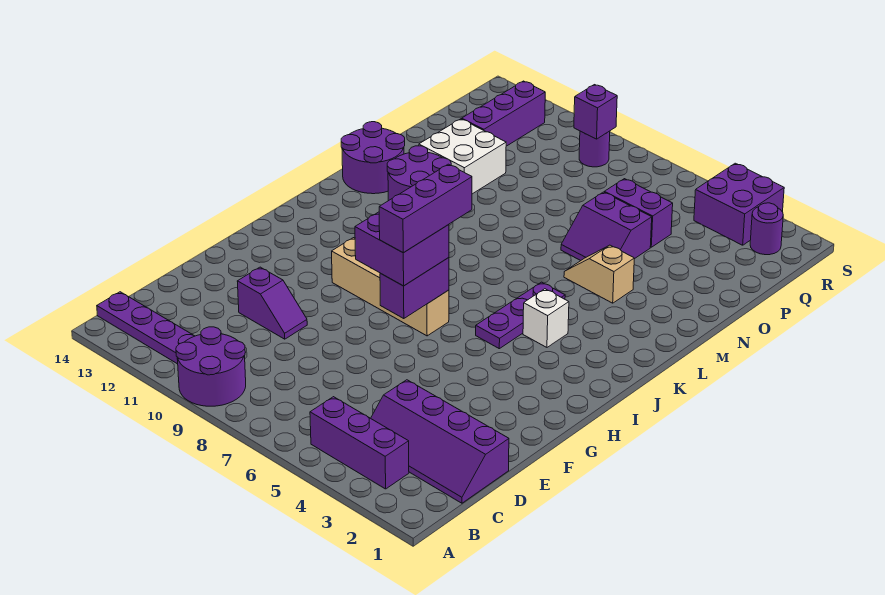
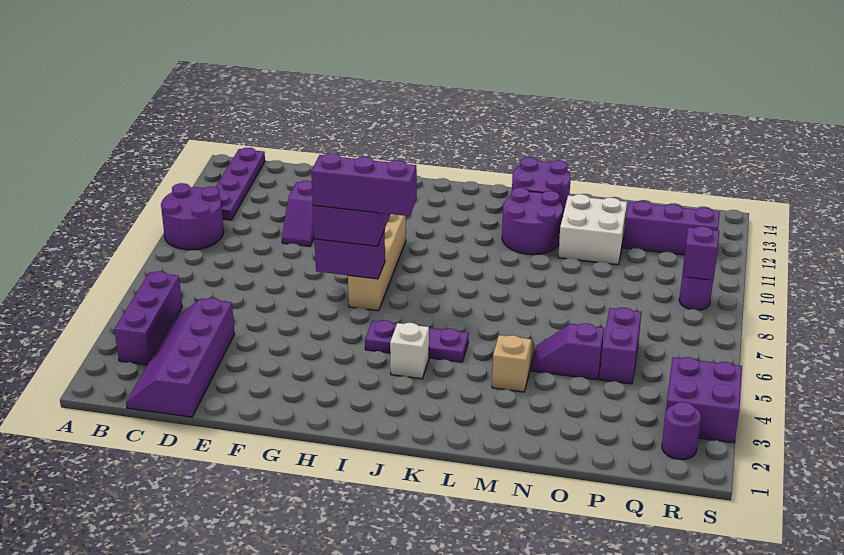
purple 2x2 slope [561,192,652,261] -> purple 1x2 slope [531,323,604,380]

